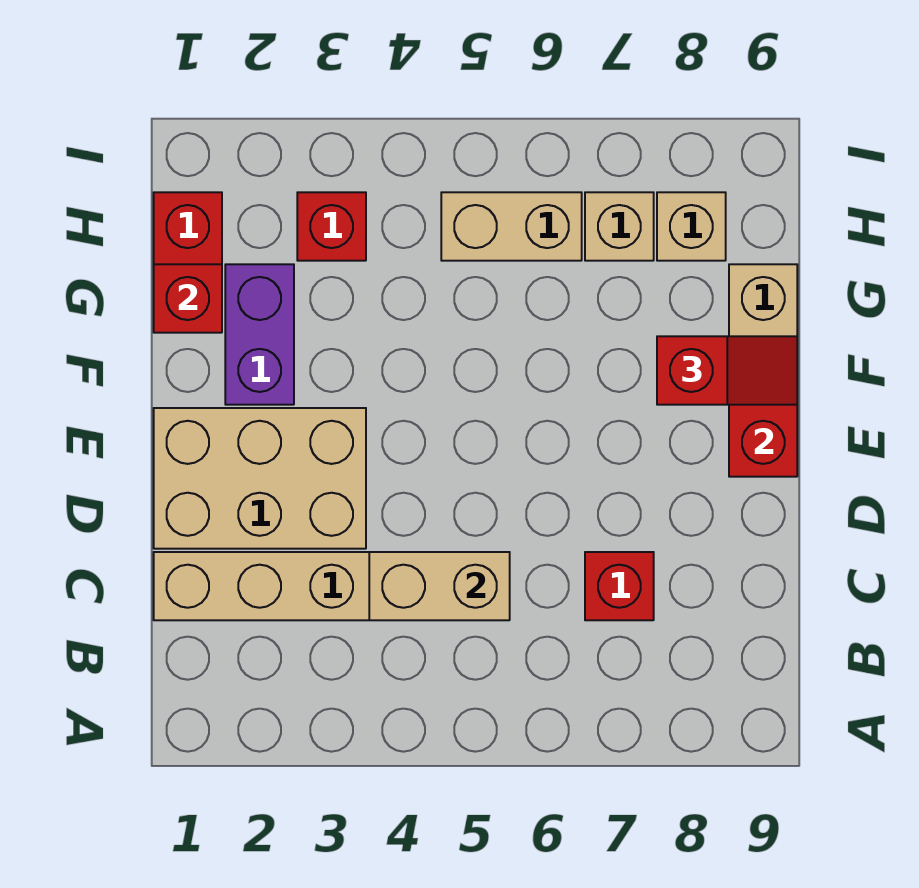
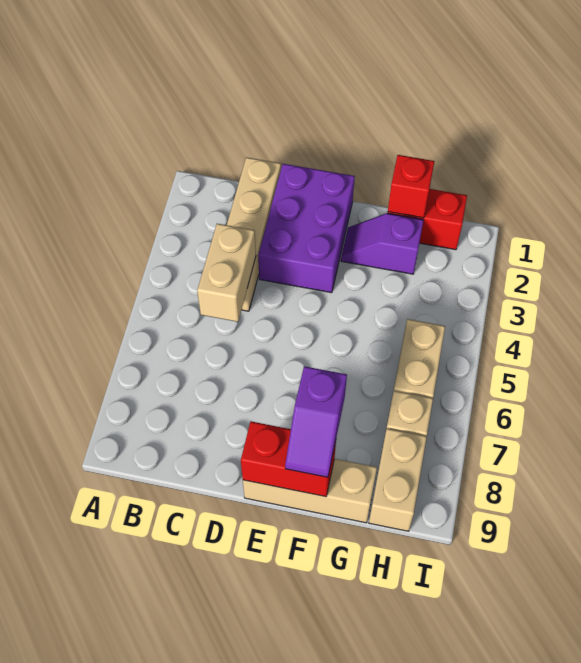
red 1x1 brick [585,552,654,620] -> none
tan 2x3 brick [154,408,366,549] -> purple 2x3 brick [258,164,355,293]
purple 1x2 brick [225,264,294,405] -> purple 1x2 slope [341,213,424,274]
red 1x2 slope [657,336,797,405] -> purple 1x2 slope [285,366,347,477]
red 1x1 brick [297,192,366,261] -> none
tan 1x1 brick [657,192,726,261] -> tan 1x2 brick [369,428,427,531]

